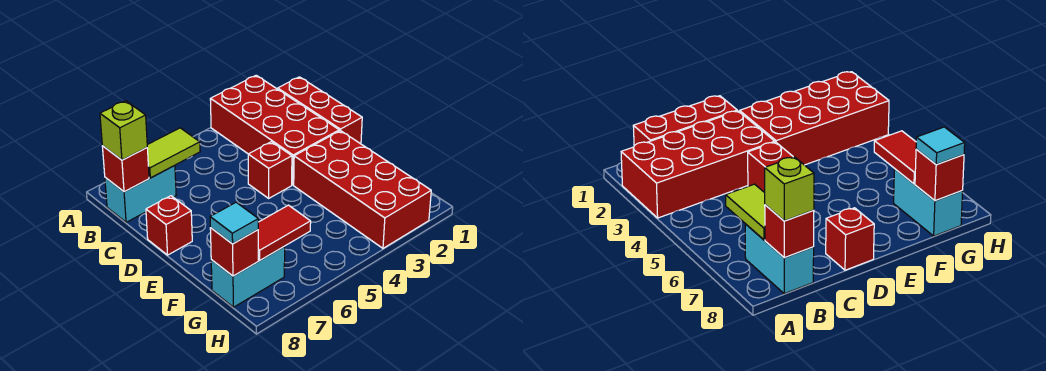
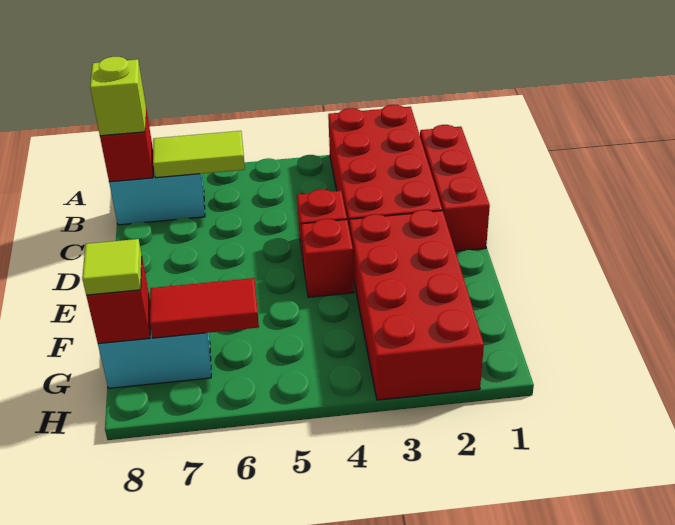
red 1x1 brick [146,196,192,255] -> red 1x1 brick moved to [301,219,354,297]
cyan 1x1 tile [210,202,258,244] -> lime 1x1 tile [82,239,142,295]

